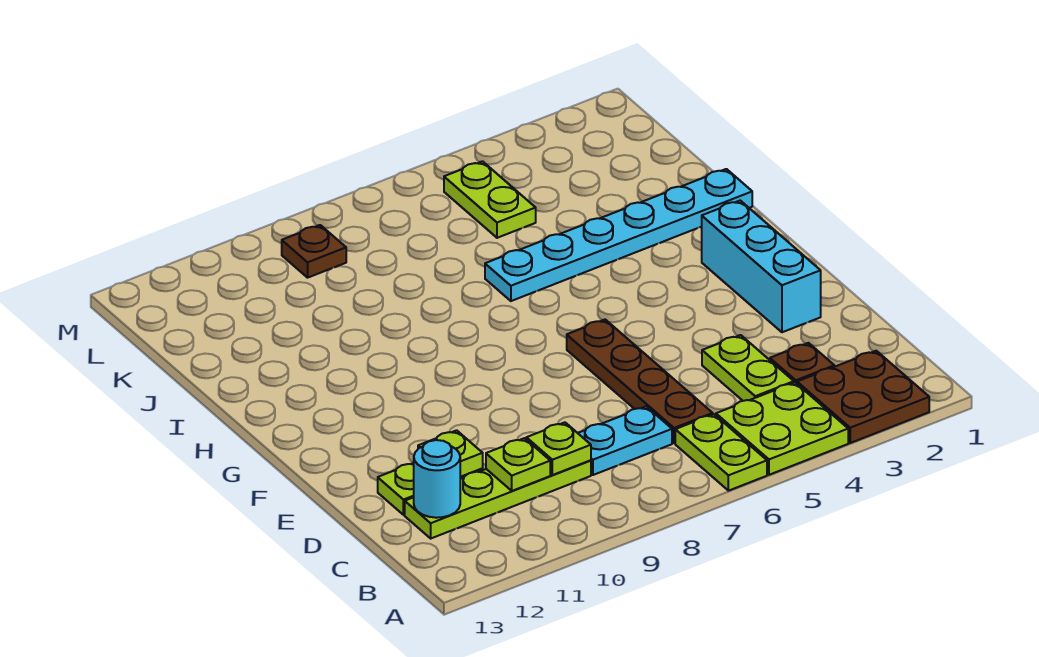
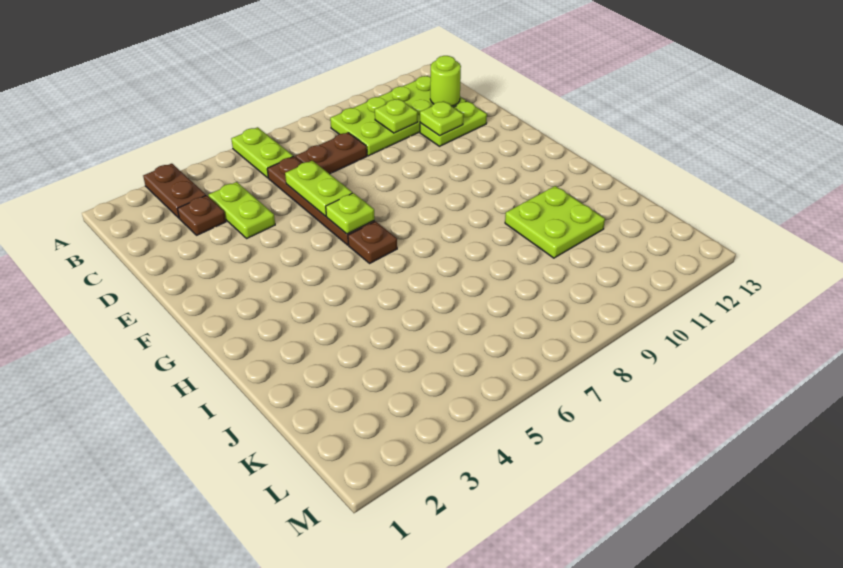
brown 2x2 plate [797,351,929,443] -> brown 1x2 plate [143,164,206,218]
lime 2x2 plate [716,383,848,475] -> lime 2x2 plate moved to [505,186,605,258]
cyan 1x2 plate [578,407,672,475] -> brown 1x2 plate [295,132,367,174]
lime 1x4 plate [405,460,591,538] -> lime 2x4 plate [330,76,466,156]
lime 1x1 plate [526,422,591,475] -> lime 1x1 plate moved to [326,193,375,234]
cyan 1x1 round brick [414,440,460,518] -> lime 1x1 round brick [430,56,461,106]
cyan 1x3 brick [702,201,821,332] -> none
cyan 1x6 plate [485,169,752,301] -> none
lime 1x2 plate [444,161,536,238] -> lime 1x2 plate moved to [285,161,352,216]
brown 1x1 plate [282,225,346,278] -> brown 1x1 plate moved to [348,221,397,263]

